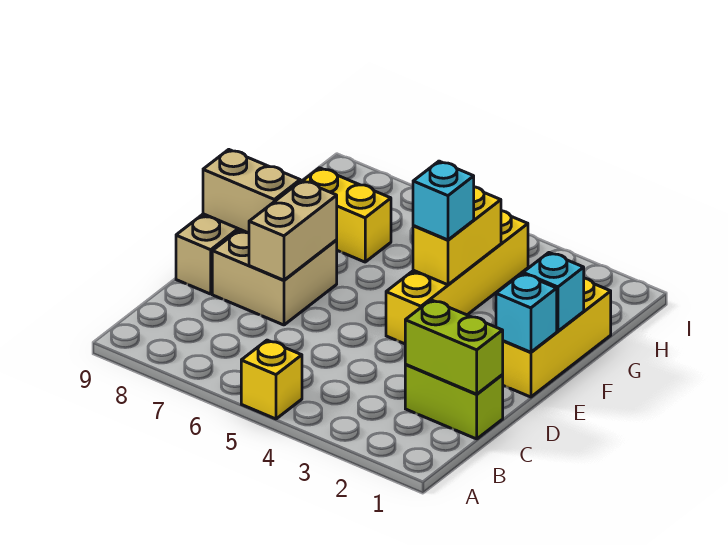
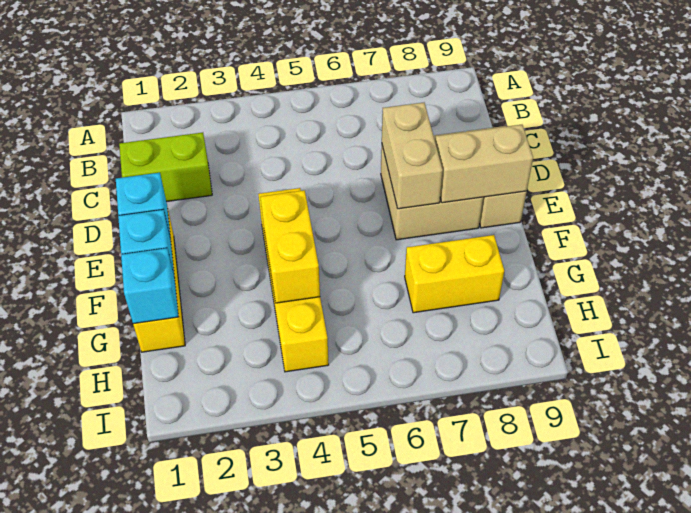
yellow 1x1 brick [241,340,302,419] -> none
lime 1x2 brick [405,300,503,394] -> none
cyan 1x1 brick [413,161,474,240] -> cyan 1x1 brick moved to [121,248,178,324]

